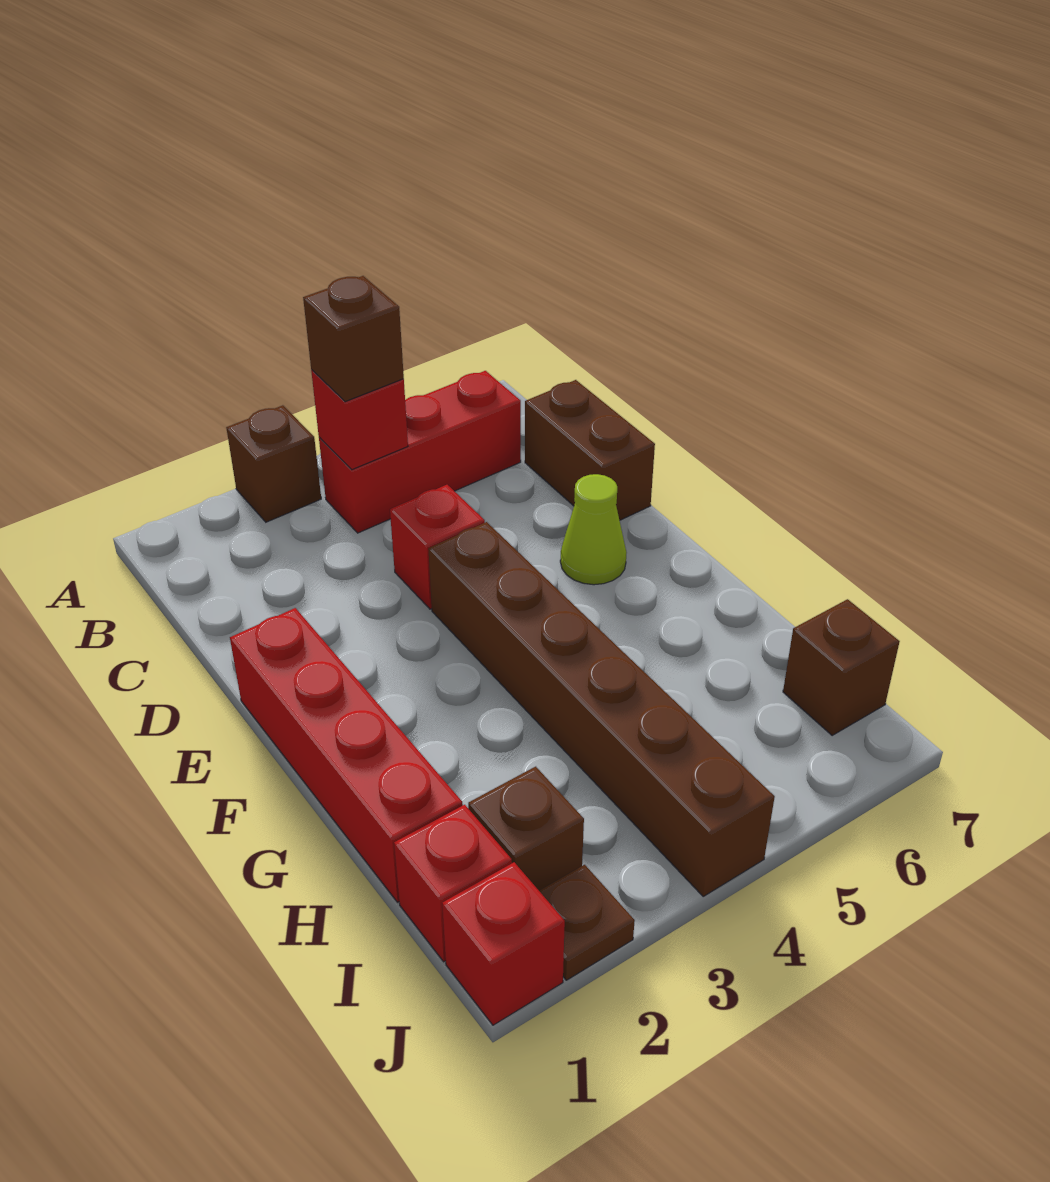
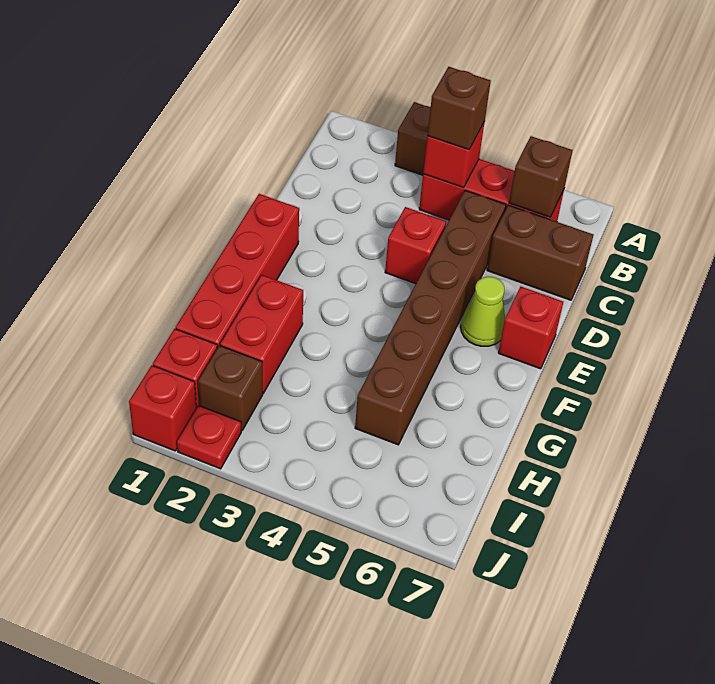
brown 1x2 brick [525,380,655,520] -> brown 1x2 brick turned to [487,205,593,300]
brown 1x6 brick [428,522,775,896] -> brown 1x6 brick moved to [355,190,506,445]
none -> red 1x1 brick [498,287,563,369]
none -> red 1x2 brick [220,275,303,393]
brown 1x1 brick [783,599,900,735] -> brown 1x1 brick moved to [509,136,573,217]
brown 1x1 plate [540,865,635,980] -> red 1x1 plate [177,405,241,469]

